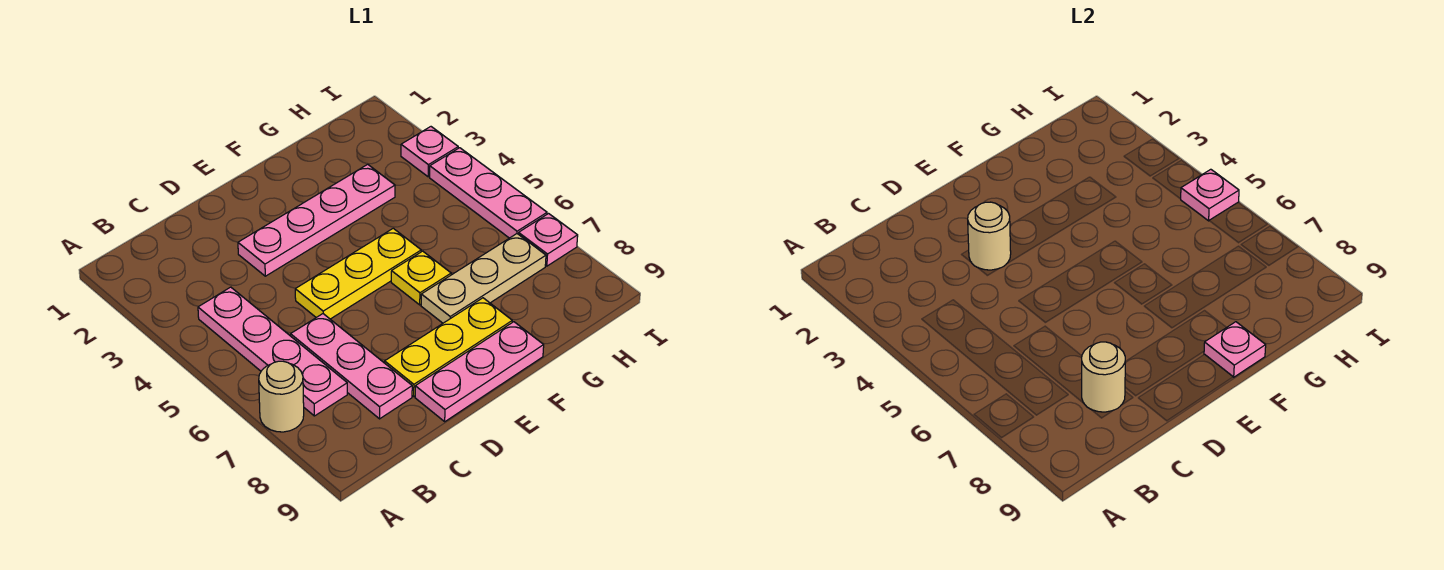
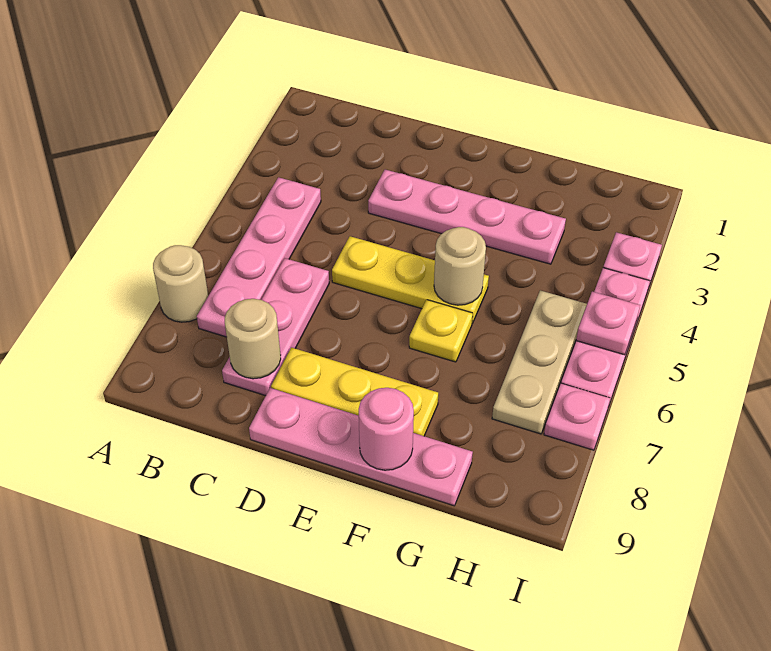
tan 1x1 round brick [968,202,1011,270] -> tan 1x1 round brick moved to [434,227,486,305]
pink 1x3 plate [415,322,544,421] -> pink 1x4 plate [249,388,473,506]
tan 1x3 plate [421,234,546,323] -> tan 1x3 plate turned to [492,290,587,434]
pink 1x1 plate [1204,322,1266,377] -> pink 1x1 round brick [359,388,414,470]

